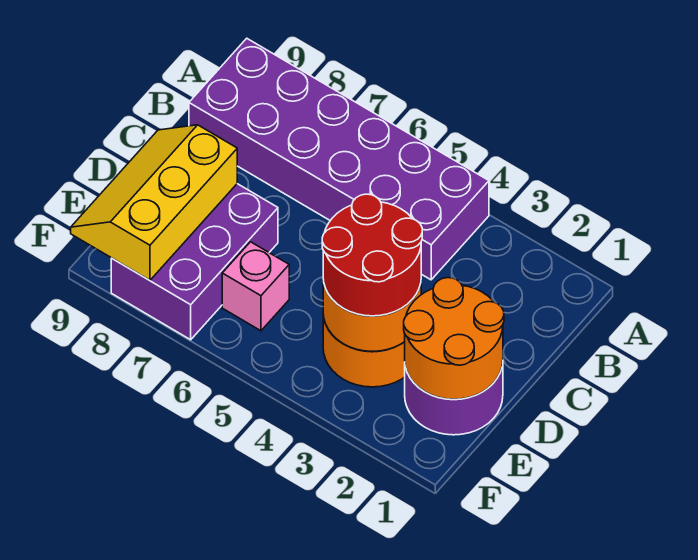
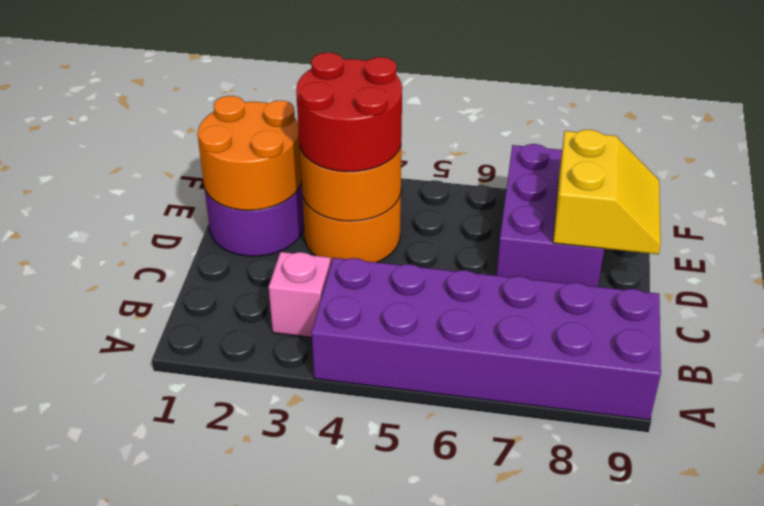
yellow 2x3 slope [71,125,237,280] -> yellow 2x2 slope [553,130,661,254]
pink 1x1 brick [222,242,289,331] -> pink 1x1 brick moved to [269,252,331,337]

